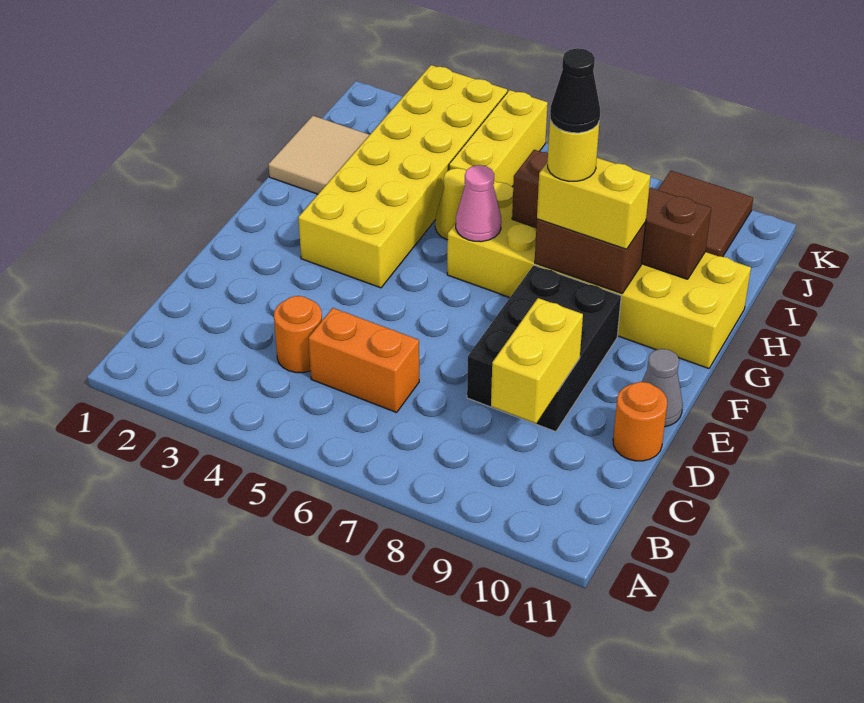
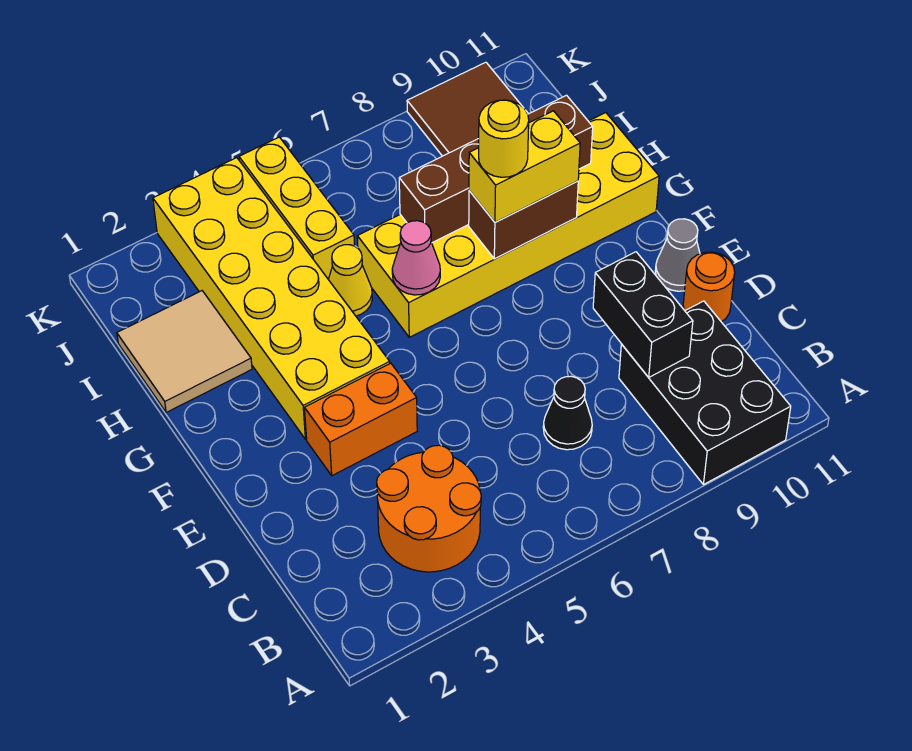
orange 1x1 round brick [274,296,322,373] -> orange 2x2 round brick [377,445,481,572]
orange 1x2 brick [309,308,419,413] -> orange 1x2 brick moved to [305,363,417,476]
yellow 1x2 brick [491,298,583,423] -> black 1x2 brick [593,252,693,377]
black 2x3 brick [467,265,621,432] -> black 2x3 brick moved to [619,301,791,485]
black 1x1 cone [550,48,600,133] -> black 1x1 cone moved to [543,376,592,450]

